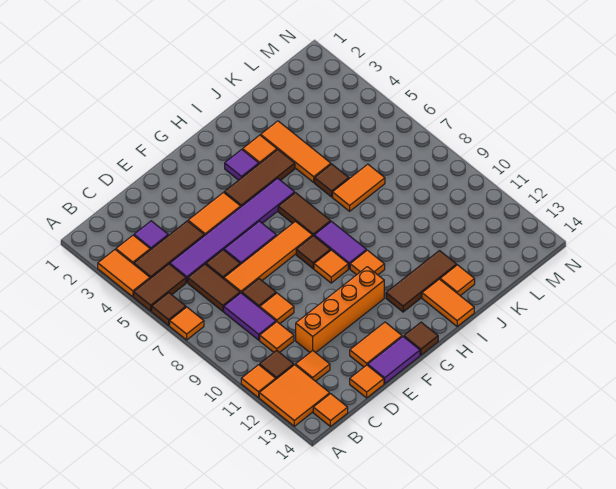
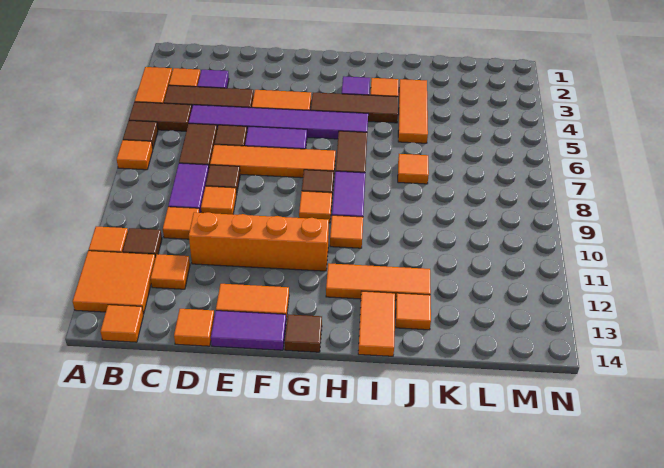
brown 1x3 tile [386,251,457,312] -> orange 1x3 tile [326,263,431,301]
brown 1x1 tile [315,164,349,197] -> none
orange 1x2 tile [333,164,385,211] -> orange 1x1 tile [398,154,429,184]

